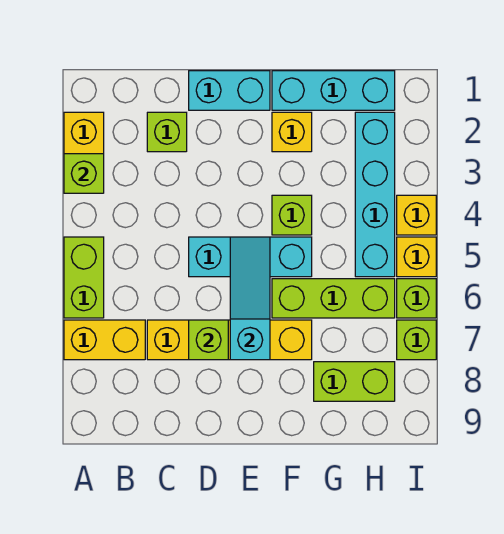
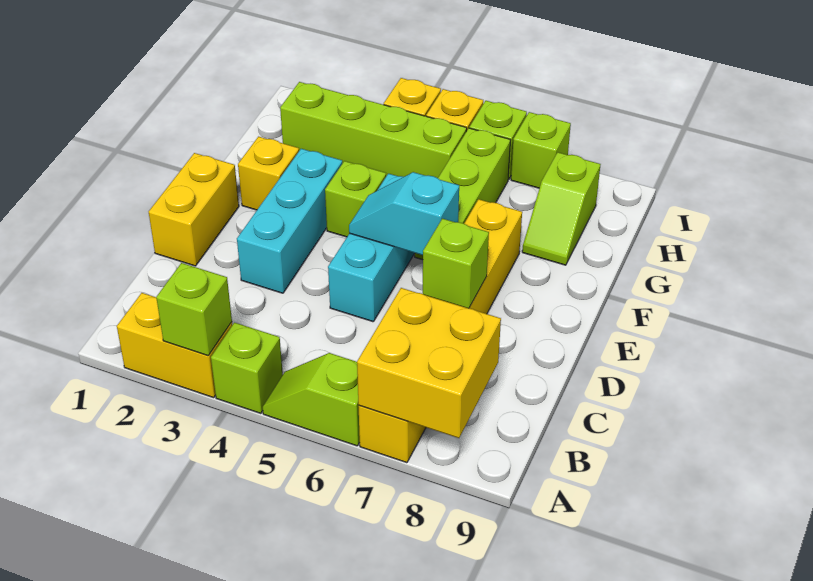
lime 1x2 brick [64,237,104,318] -> lime 1x2 slope [263,353,360,446]
none -> yellow 2x2 brick [357,288,501,438]
lime 1x1 brick [147,112,187,152] -> lime 1x1 brick moved to [211,323,283,413]
cyan 1x2 brick [189,71,270,110] -> yellow 1x2 brick [149,153,239,266]
cyan 1x3 slope [230,237,270,360] -> cyan 1x2 slope [349,172,459,255]
cyan 1x3 brick [272,71,395,110] -> cyan 1x3 brick moved to [237,149,342,293]
lime 1x2 brick [314,362,395,401] -> lime 1x2 slope [522,152,601,265]
cyan 1x4 brick [355,112,395,277] -> lime 1x4 brick [280,82,467,178]

